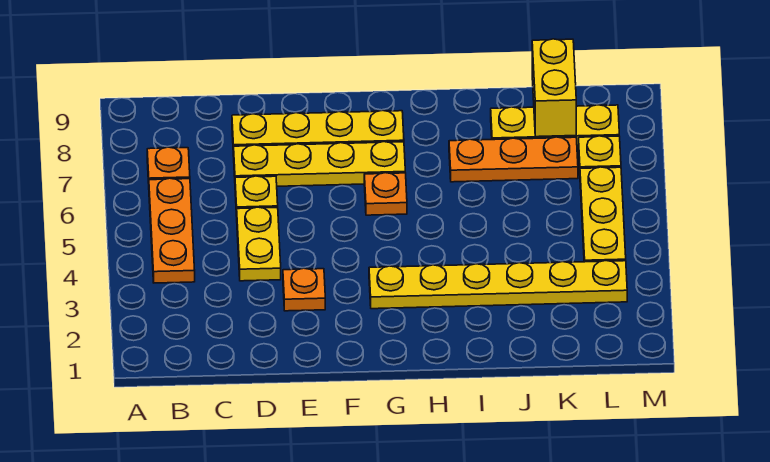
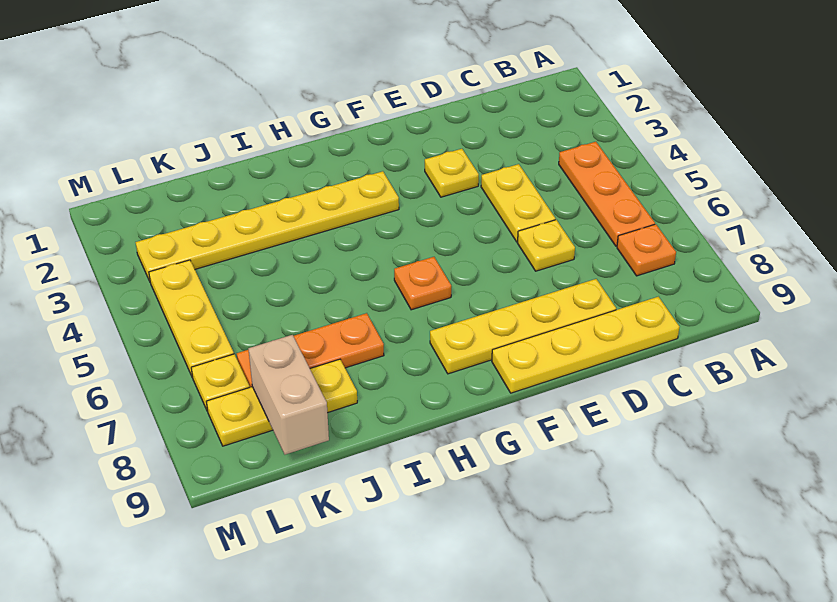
yellow 1x4 plate [234,142,405,186] -> yellow 1x4 plate moved to [492,297,679,393]
orange 1x1 plate [283,268,325,311] -> yellow 1x1 plate [425,149,479,197]
yellow 1x2 brick [532,39,576,137] -> tan 1x2 brick [248,335,329,455]

